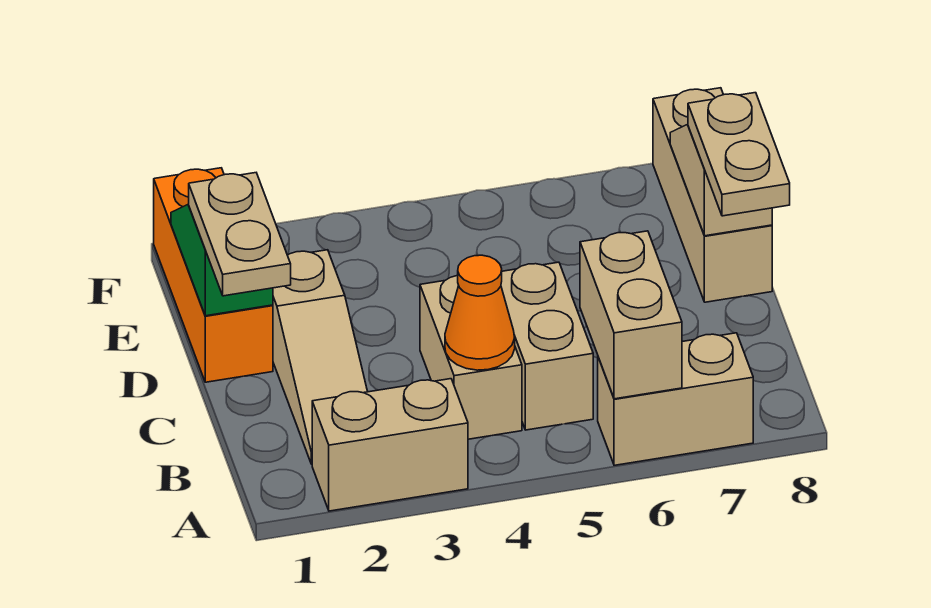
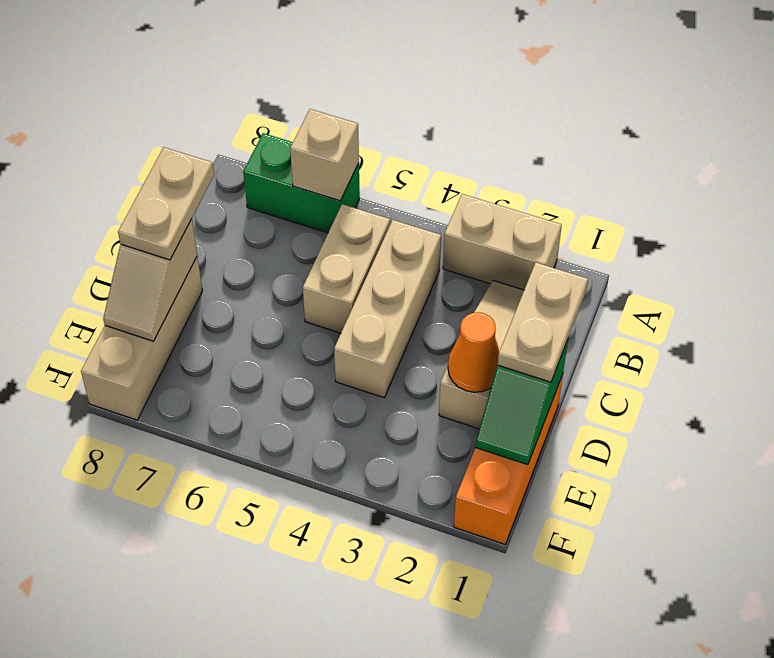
tan 1x2 brick [598,333,753,465] -> green 1x2 brick [243,133,360,233]
tan 1x2 brick [580,231,682,399] -> tan 1x1 brick [290,109,359,201]
tan 1x2 brick [420,276,522,439] -> tan 1x3 brick [334,220,441,398]
orange 1x1 cone [445,255,515,370] -> orange 1x1 cone moved to [448,312,499,392]

